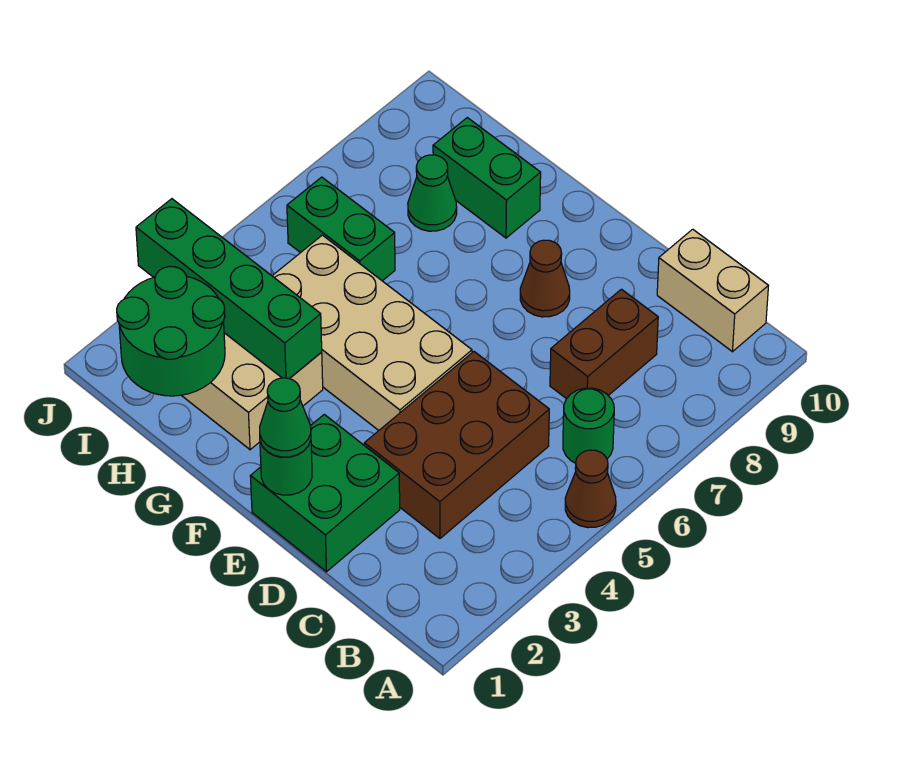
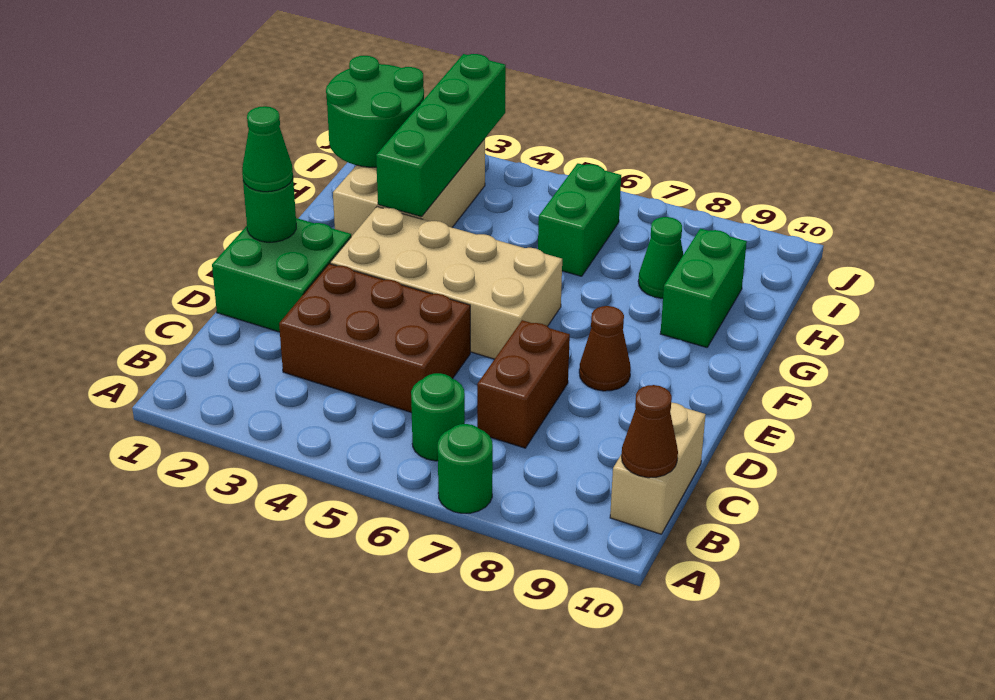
brown 1x1 cone [565,450,616,528] -> brown 1x1 cone moved to [622,385,678,478]
none -> green 1x1 round brick [438,424,493,513]
brown 1x2 brick [550,289,658,399] -> brown 1x2 brick turned to [477,320,570,448]
tan 2x4 brick [273,235,472,430] -> tan 2x4 brick turned to [330,207,562,359]

